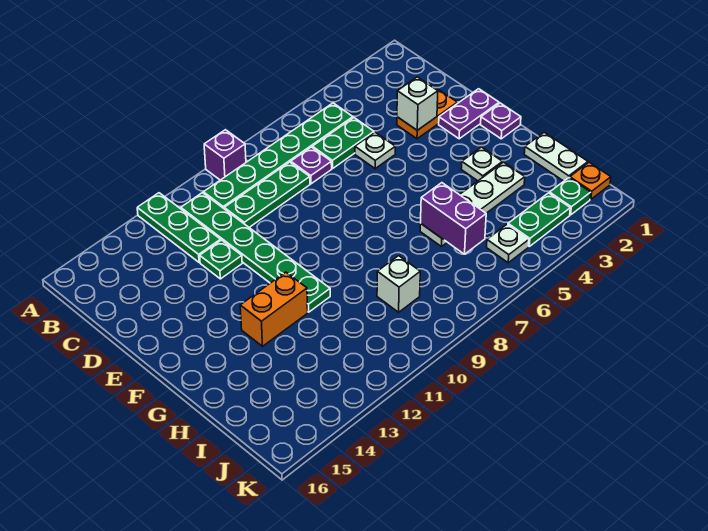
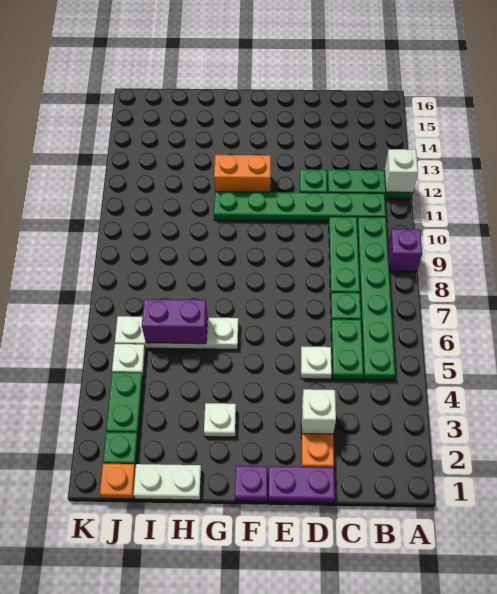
purple 1x1 plate [291,147,332,184] -> green 1x1 plate [330,292,361,322]
purple 1x2 plate [439,89,499,139] -> purple 1x2 plate turned to [268,466,335,502]
orange 1x2 brick [240,272,308,346] -> orange 1x2 brick turned to [214,155,271,192]
white 1x4 plate [420,162,525,247] -> white 1x4 plate turned to [115,316,238,349]
white 1x1 brick [377,256,420,312] -> white 1x1 brick moved to [384,149,418,192]

